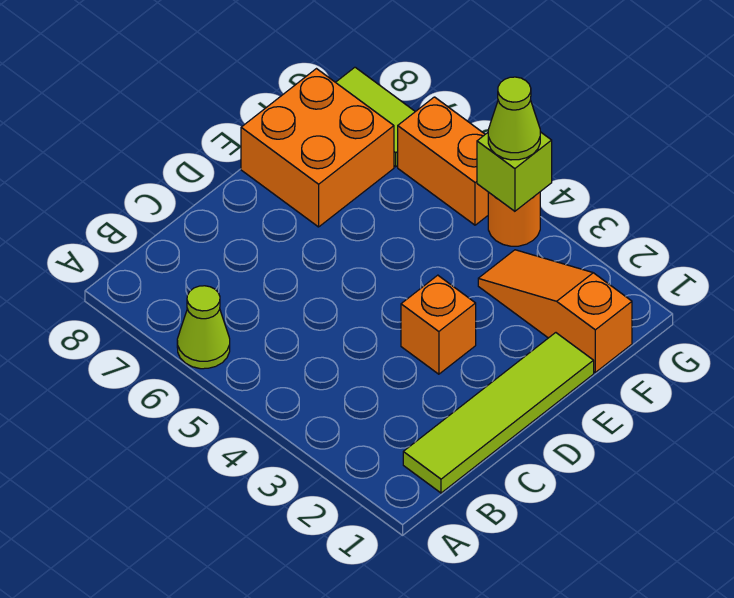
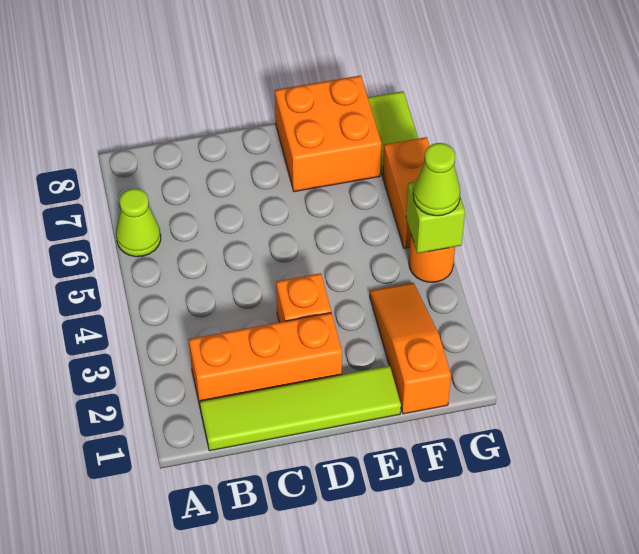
none -> orange 1x3 brick [189,313,342,406]

